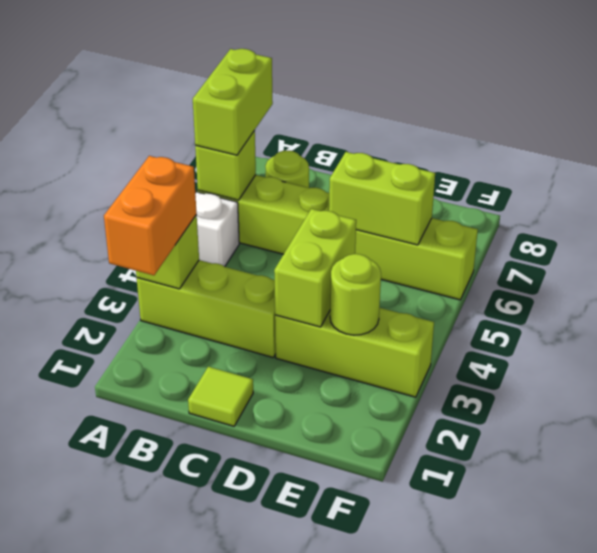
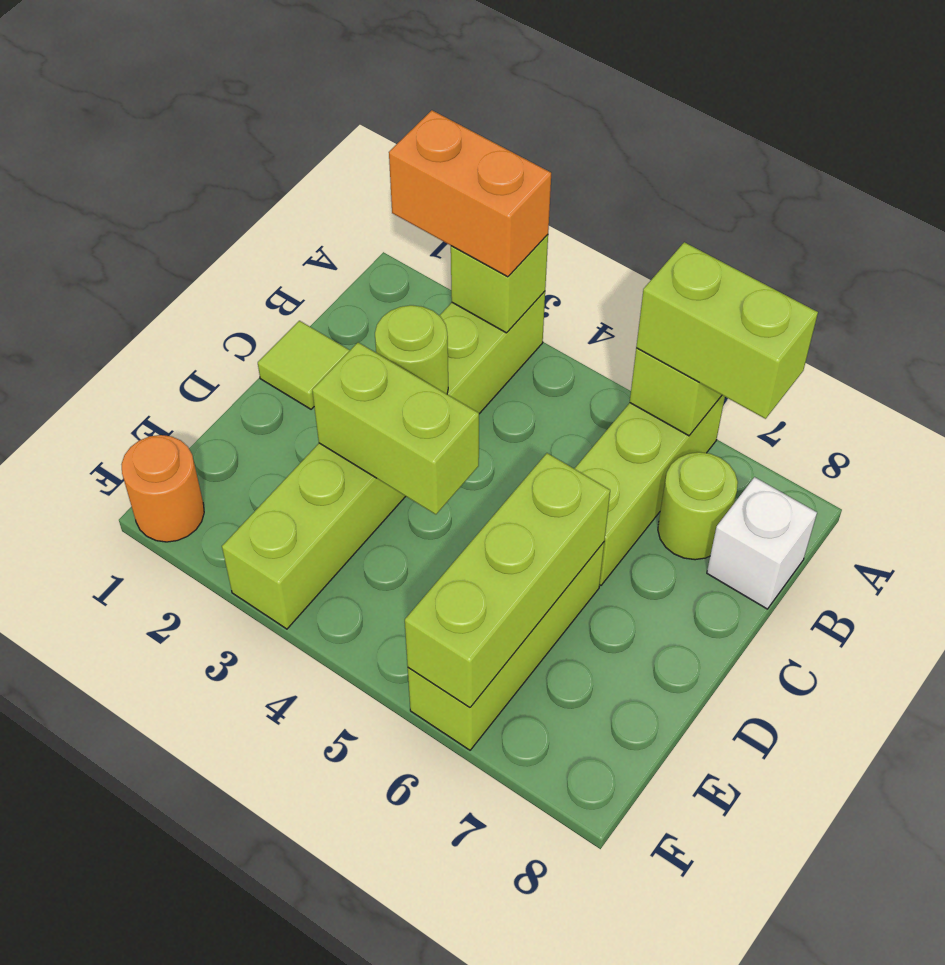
white 1x1 brick [195,192,239,267] -> white 1x1 brick moved to [707,477,817,609]
lime 1x2 brick [329,152,435,245] -> lime 1x3 brick [405,453,610,707]
lime 1x1 round brick [330,254,381,335] -> lime 1x1 round brick moved to [375,305,448,394]
none -> orange 1x1 round brick [121,435,204,542]

